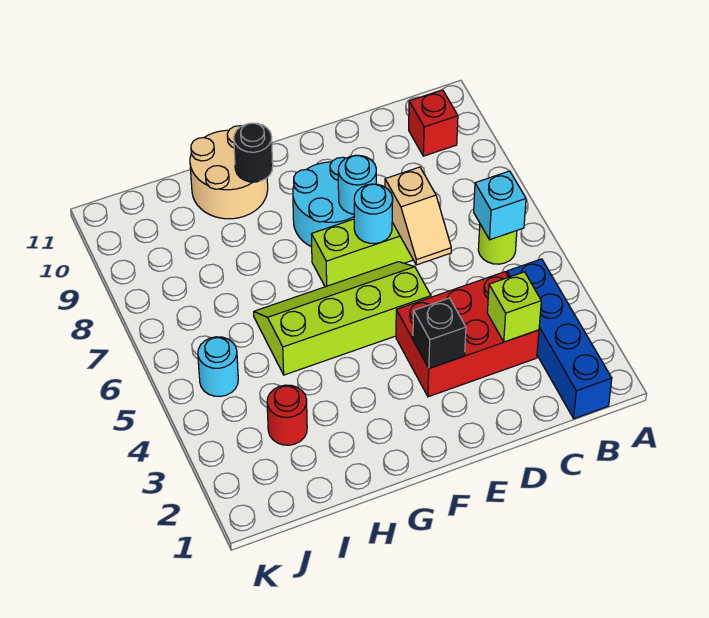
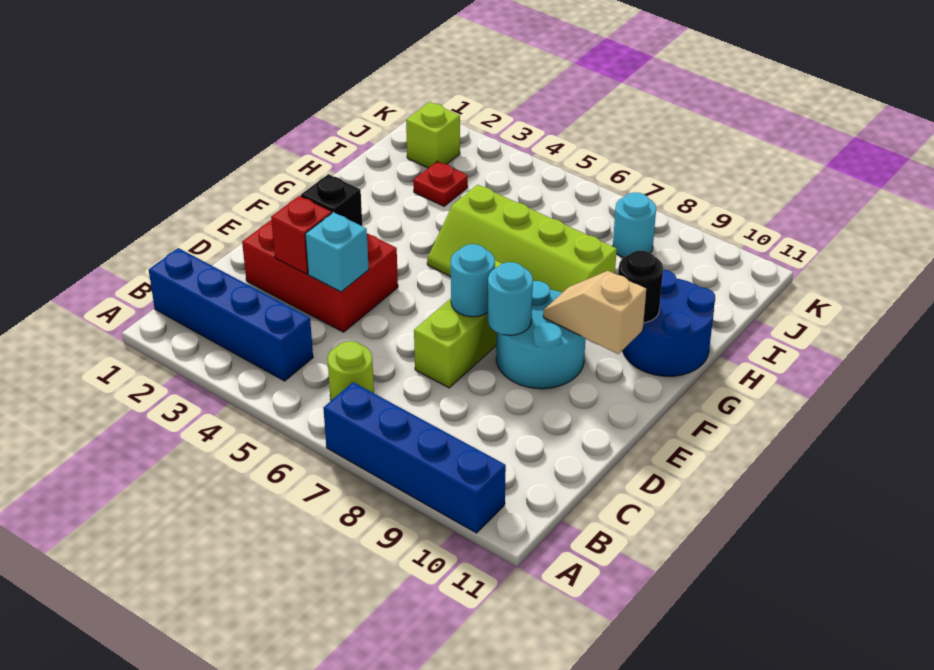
none -> blue 1x4 brick [323,382,506,533]
cyan 1x1 brick [474,171,526,240] -> cyan 1x1 brick moved to [305,212,369,292]
red 1x1 brick [409,90,458,156] -> red 1x1 brick moved to [271,196,332,274]
red 2x3 brick [396,272,539,397] -> red 2x3 brick turned to [242,220,398,332]
lime 1x1 brick [487,272,541,342] -> lime 1x1 brick moved to [406,102,460,168]
tan 1x2 slope [385,167,451,265] -> tan 1x2 slope moved to [543,271,646,354]
lime 2x4 slope [254,262,431,375] -> lime 2x4 slope turned to [427,185,617,293]
tan 2x2 round brick [190,126,268,219] -> blue 2x2 round brick [622,270,715,376]
red 1x1 round brick [267,385,307,445] -> red 1x1 plate [413,161,468,206]
cyan 1x1 round brick [198,337,238,396] -> cyan 1x1 round brick moved to [613,192,656,258]

